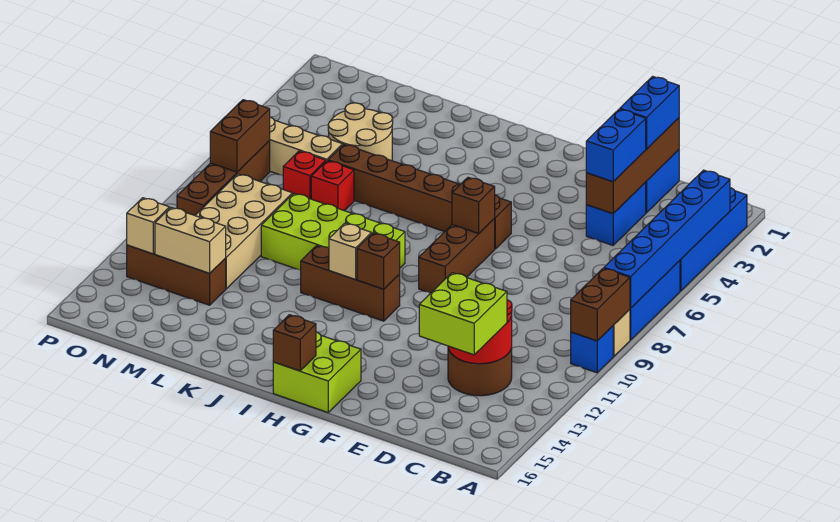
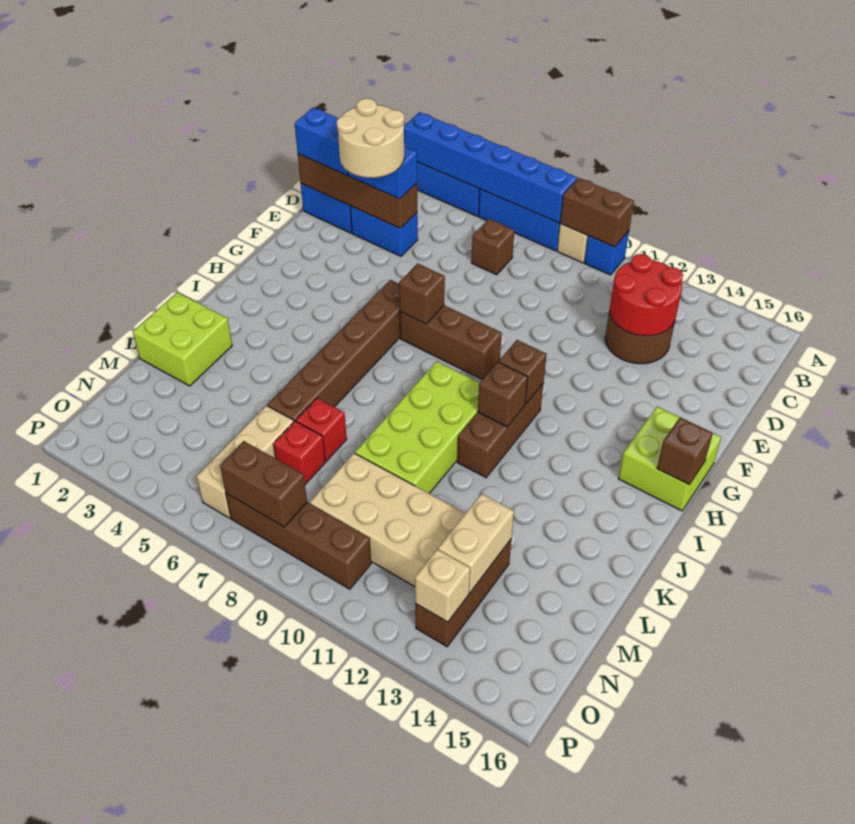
none -> brown 1x1 brick [472,219,514,275]
lime 2x2 brick [419,273,507,355] -> lime 2x2 brick moved to [133,292,232,386]
tan 1x1 brick [329,223,372,279] -> brown 1x1 brick [478,362,528,427]
tan 2x2 round brick [328,103,393,161] -> tan 2x2 round brick moved to [337,98,404,178]

